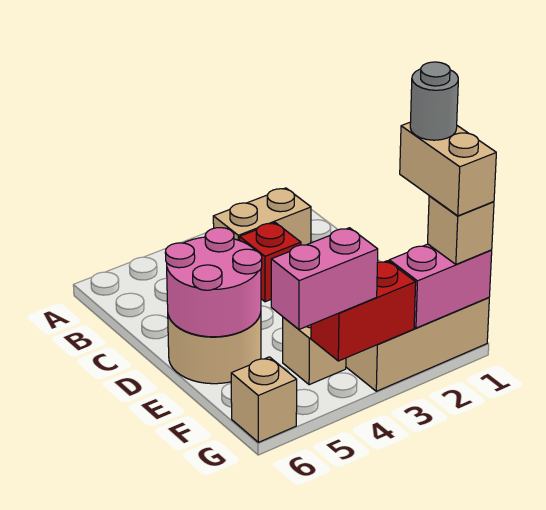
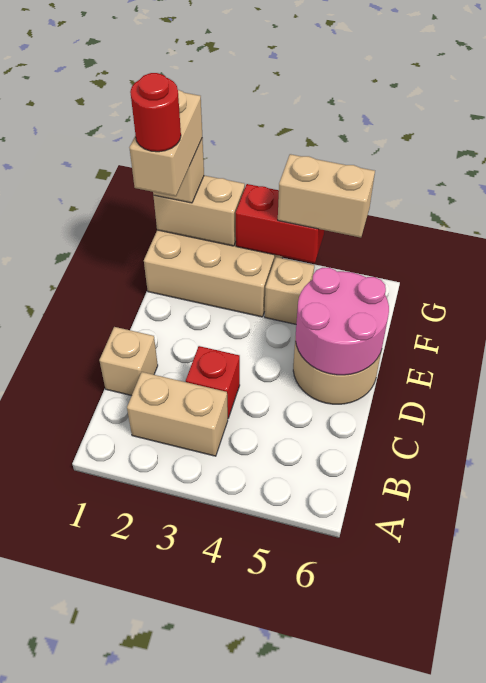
grey 1x1 round brick [410,62,458,140] -> red 1x1 round brick [130,73,181,152]
pink 1x2 brick [389,244,492,328] -> tan 1x2 brick [153,175,245,246]
pink 1x2 brick [271,228,378,329] -> tan 1x2 brick [278,154,375,238]
tan 1x1 brick [231,357,297,442] -> tan 1x1 brick moved to [99,327,158,396]

